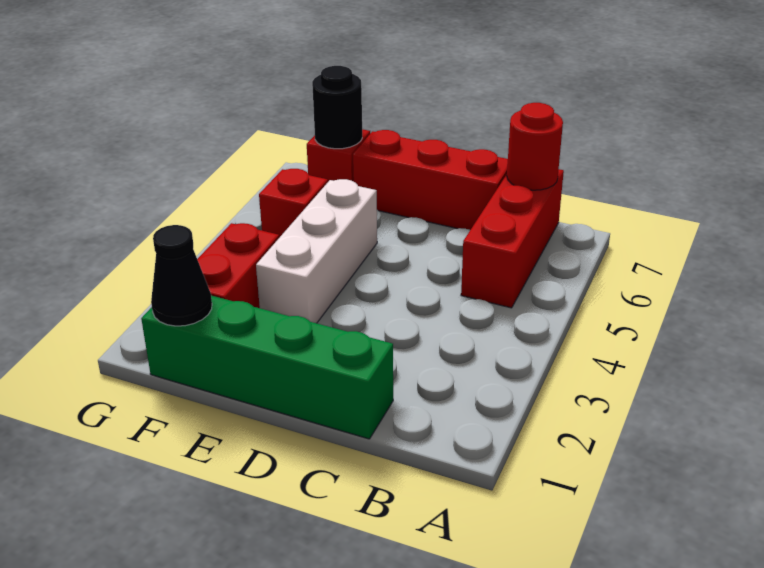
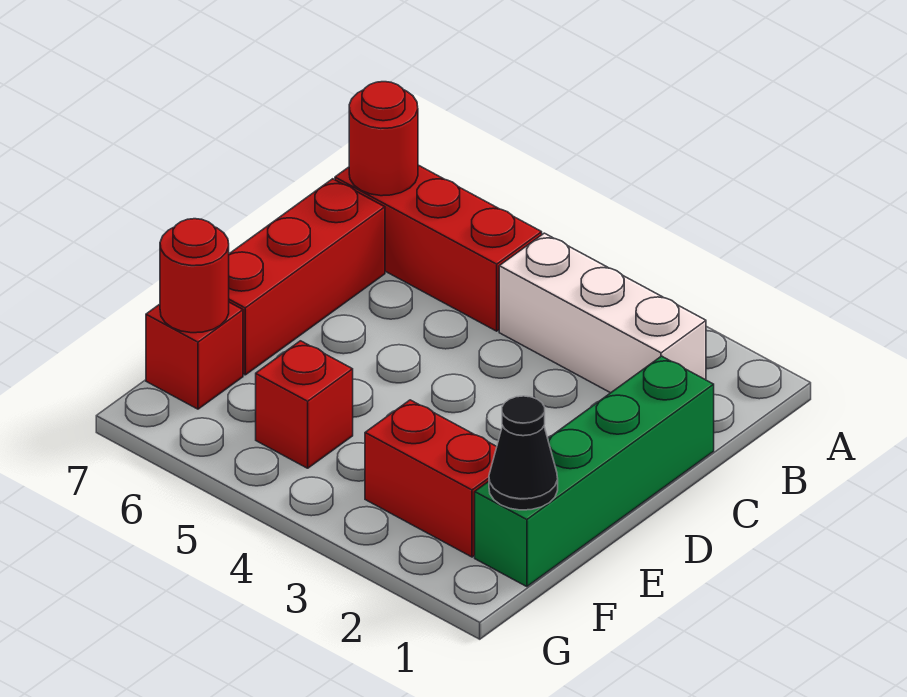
white 1x3 brick [256,179,377,323] -> white 1x3 brick moved to [499,233,706,393]
black 1x1 round brick [312,66,362,149] -> red 1x1 round brick [160,219,229,333]

